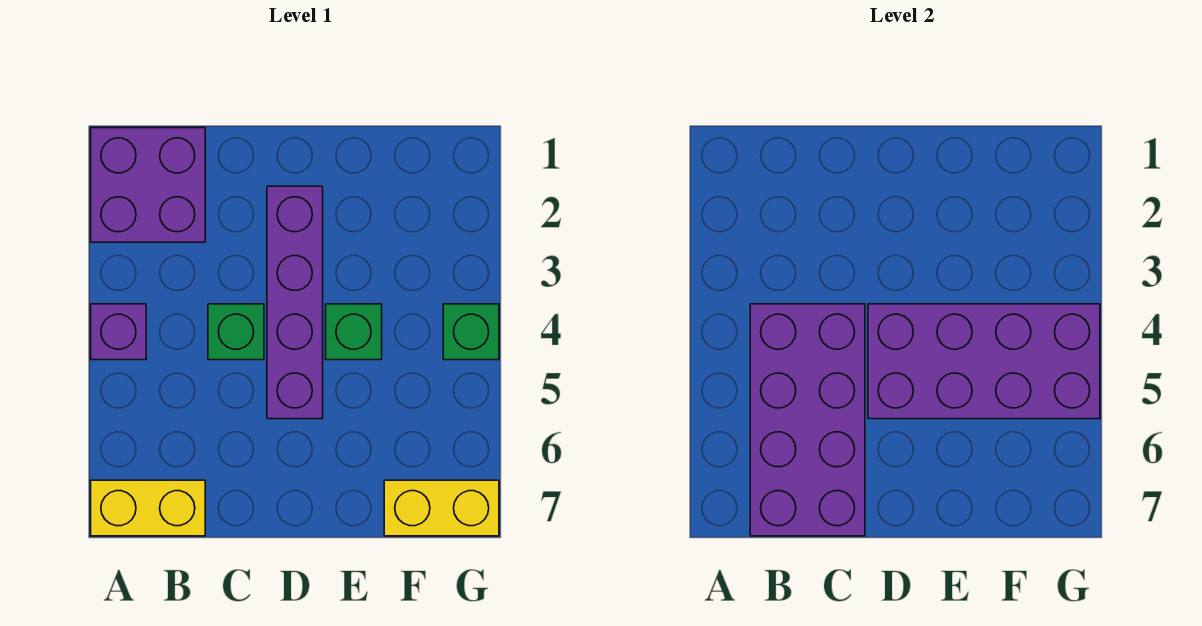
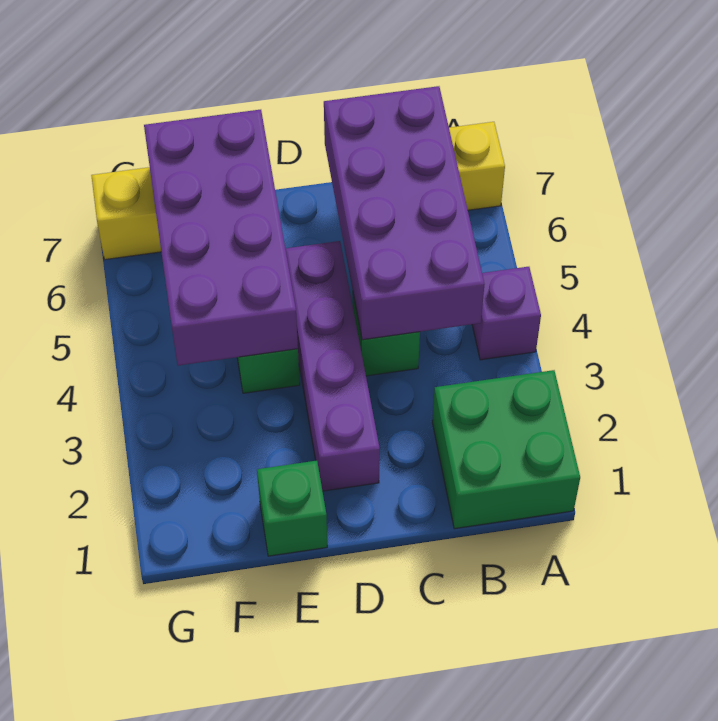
purple 2x2 brick [91,128,205,242] -> green 2x2 brick [432,370,580,529]
purple 2x4 brick [868,304,1100,419] -> purple 2x4 brick turned to [144,110,298,365]
green 1x1 brick [443,304,499,360] -> green 1x1 brick moved to [257,461,327,556]

